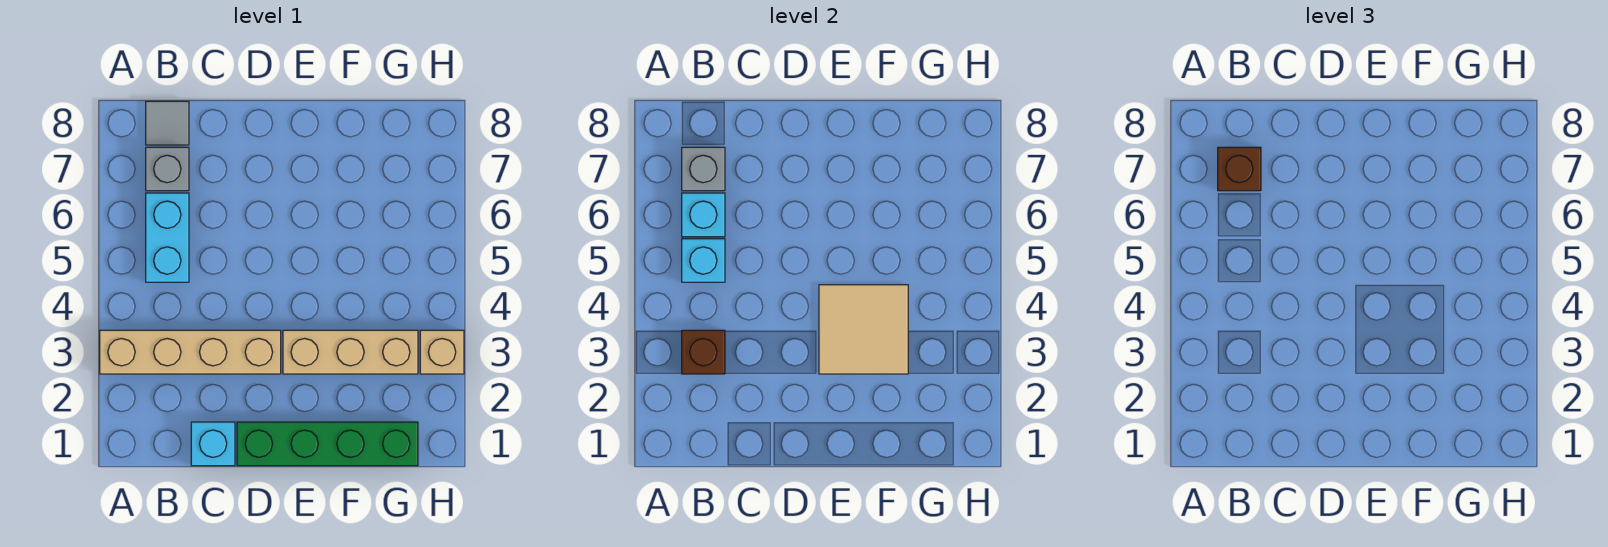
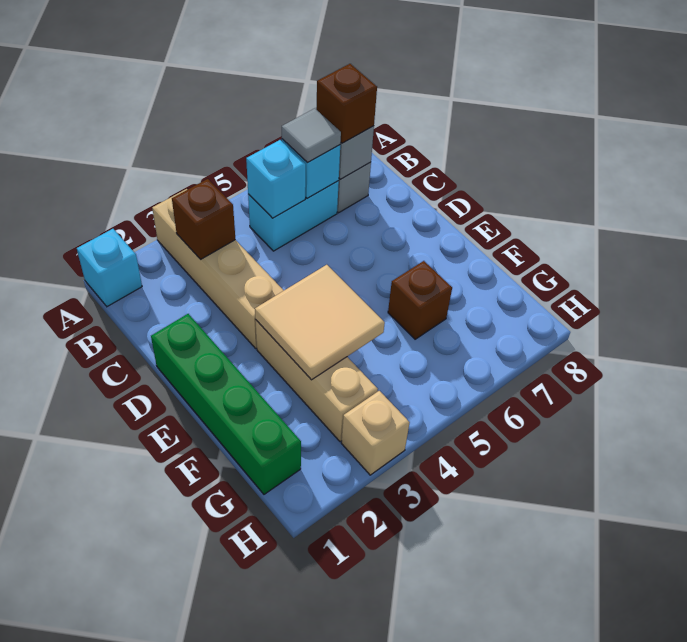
grey 1x1 tile [146,101,189,145] -> grey 1x1 tile moved to [282,108,341,162]
cyan 1x1 brick [191,422,235,466] -> cyan 1x1 brick moved to [77,229,142,307]
none -> brown 1x1 brick [388,261,452,339]

